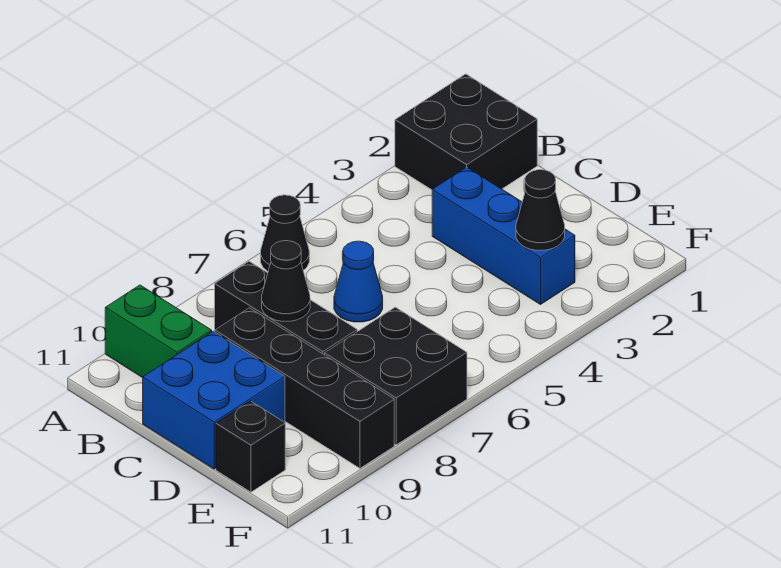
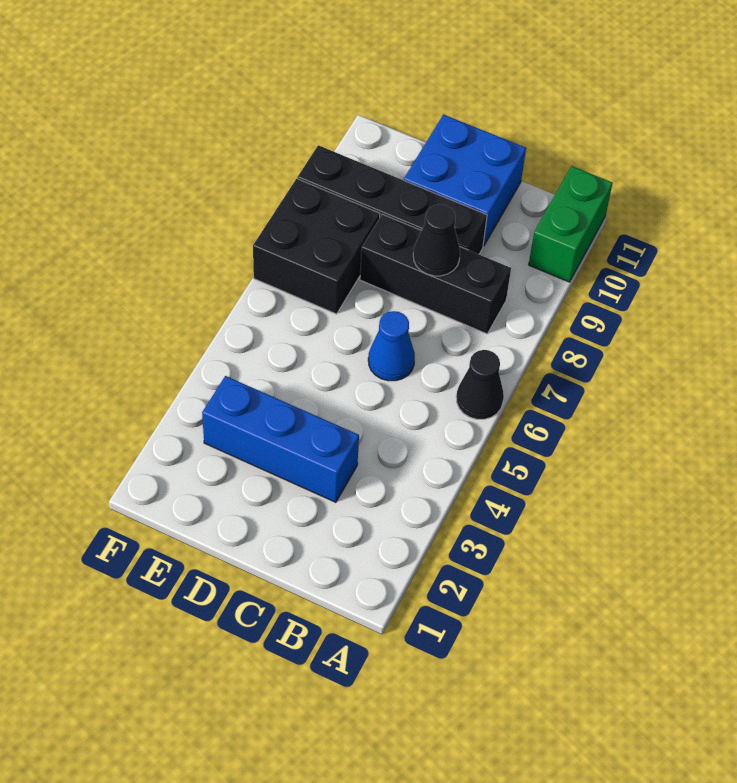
black 2x2 brick [395,74,537,190] -> none
green 1x2 brick [105,285,212,378] -> green 1x2 brick turned to [529,166,612,282]
black 1x1 cone [516,170,565,250] -> none
black 1x1 brick [216,401,285,492] -> none

